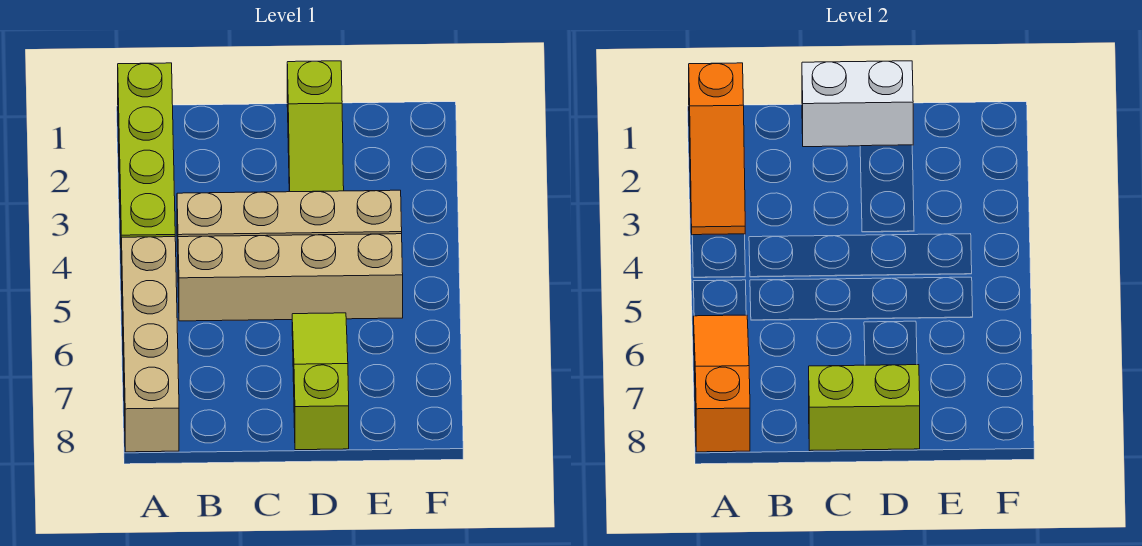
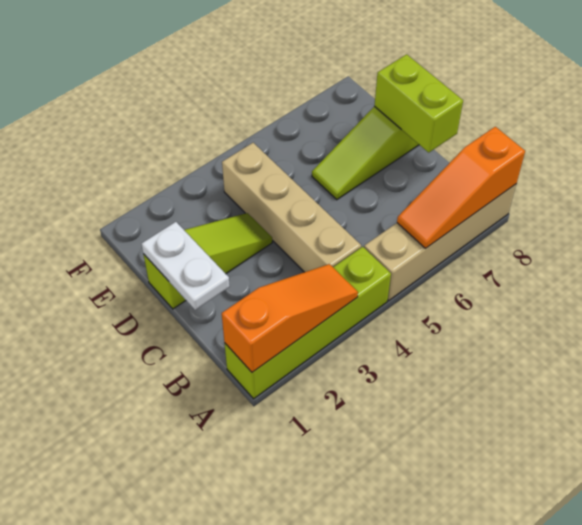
tan 1x4 brick [178,234,403,321] -> none
white 1x2 brick [802,61,913,147] -> white 1x2 plate [141,222,230,310]

